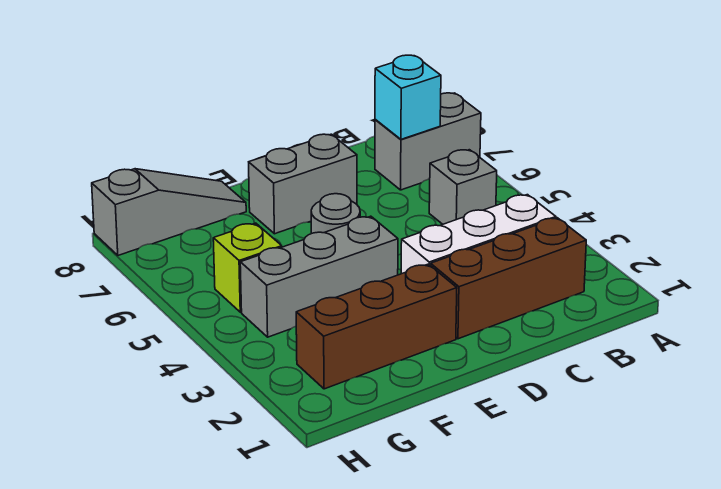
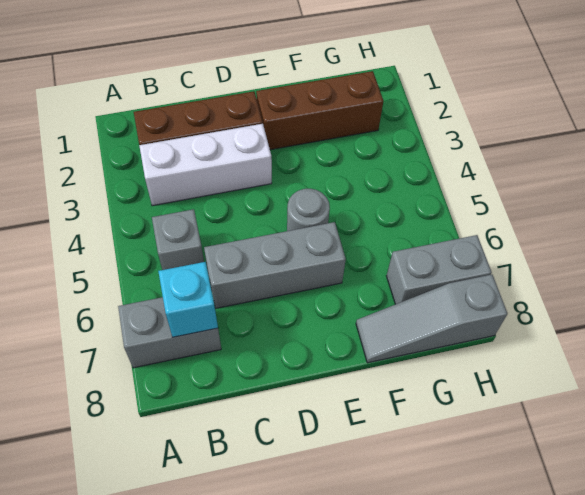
grey 1x2 brick [249,134,357,234] -> grey 1x2 brick moved to [387,235,492,304]
grey 1x3 brick [240,216,398,337] -> grey 1x3 brick moved to [204,222,346,308]
lime 1x1 brick [213,223,282,312] -> none

